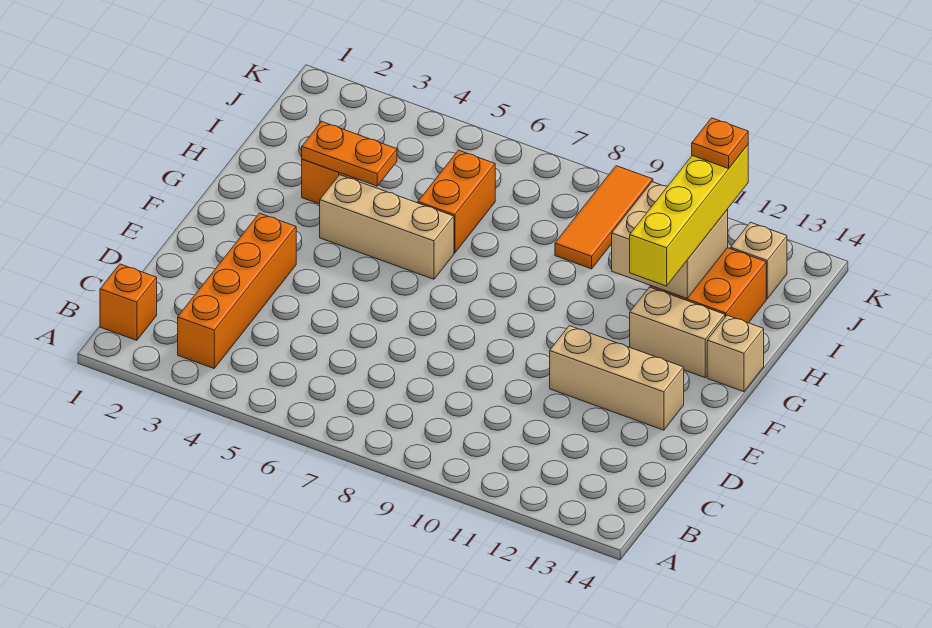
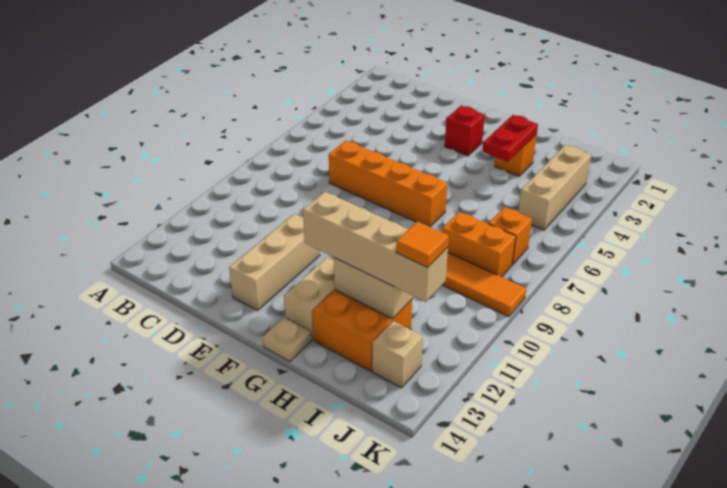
orange 1x1 brick [100,264,157,340] -> orange 1x1 brick moved to [489,207,532,265]
orange 1x4 brick [178,213,296,368] -> orange 1x4 brick moved to [329,141,447,227]
none -> red 1x1 brick [445,106,485,156]
tan 1x3 brick [320,175,454,279] -> tan 1x3 brick moved to [518,145,591,230]
yellow 1x4 brick [630,145,748,286] -> tan 1x4 brick [303,192,448,302]
tan 1x1 brick [707,315,764,392] -> tan 1x1 plate [262,317,311,361]
orange 1x2 plate [302,122,397,186] -> red 1x2 plate [482,115,538,162]
orange 1x2 brick [418,150,495,253] -> orange 1x2 brick moved to [442,212,516,277]
orange 1x1 plate [692,118,748,169] -> orange 1x1 tile [396,221,449,267]

